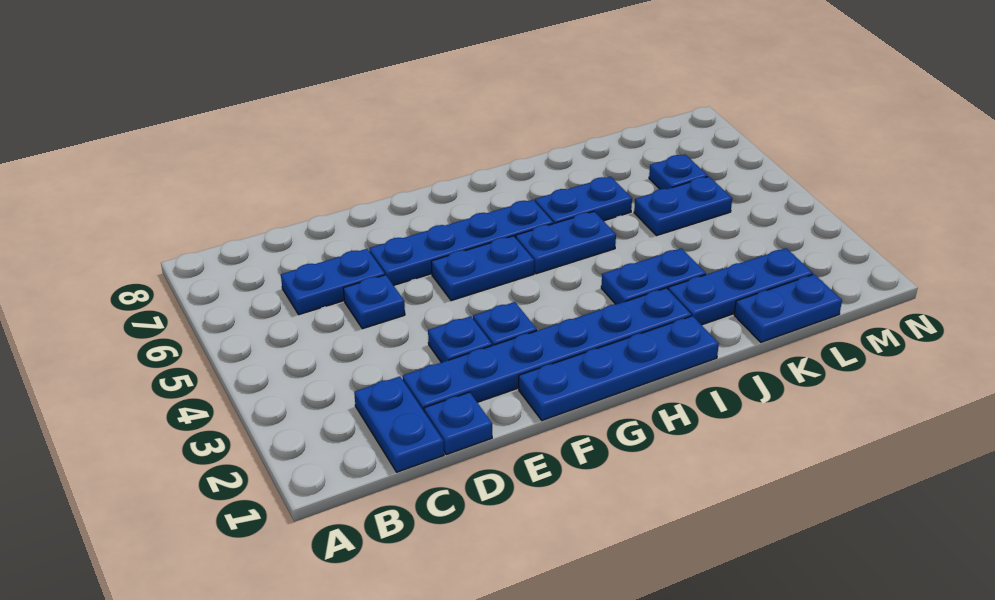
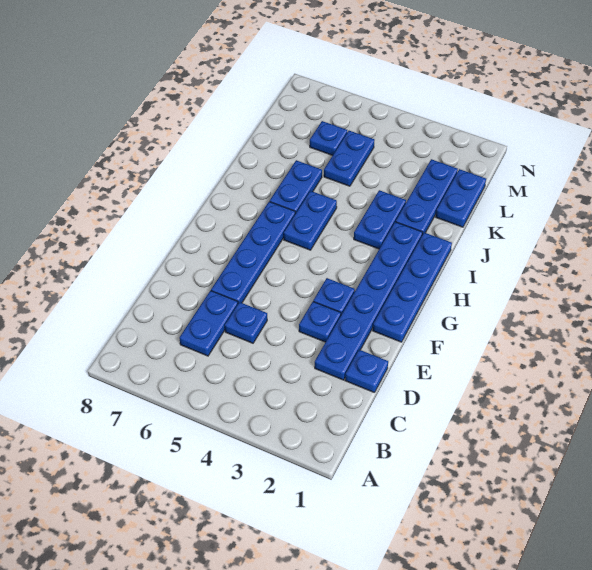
blue 1x2 plate [354,376,444,472] -> none
blue 1x2 plate [431,236,534,301] -> none

